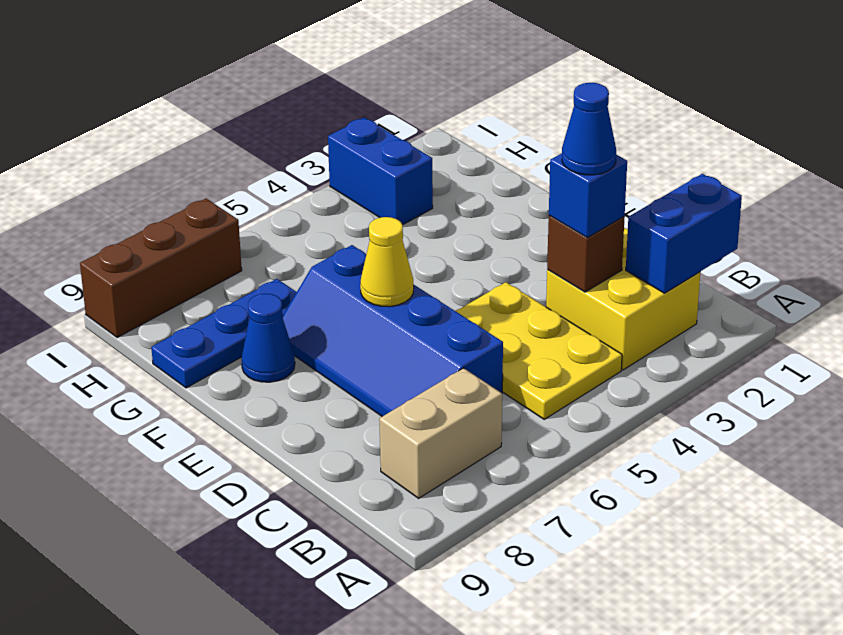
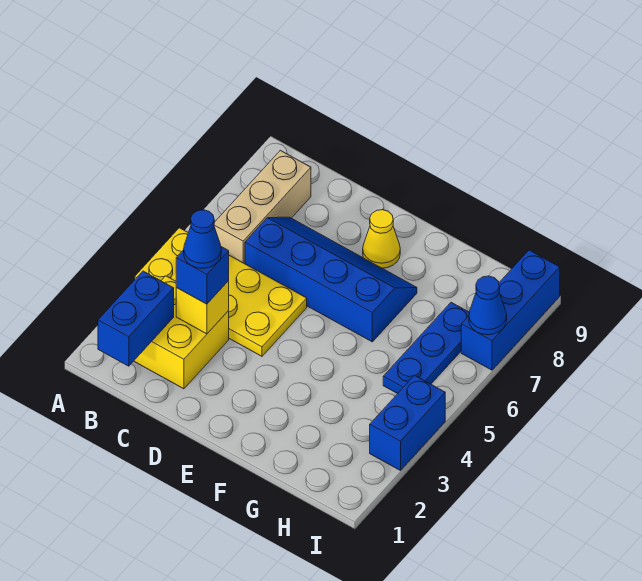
yellow 2x3 plate [455,282,622,419] -> yellow 2x4 plate [135,228,307,356]
tan 1x2 brick [379,368,502,498] -> tan 1x3 brick [214,150,311,264]
brown 1x1 brick [547,216,625,292] -> yellow 1x1 brick [176,281,229,334]
yellow 1x1 cone [360,217,414,307] -> yellow 1x1 cone moved to [363,210,400,268]
blue 1x1 cone [242,294,295,382] -> blue 1x1 cone moved to [469,276,507,335]
blue 1x3 plate [151,279,296,388] -> blue 1x3 plate moved to [383,302,469,394]
blue 1x2 brick [328,117,433,225] -> blue 1x2 brick turned to [370,375,445,471]
brown 1x3 brick [80,199,242,338] -> blue 1x3 brick [461,250,560,370]

